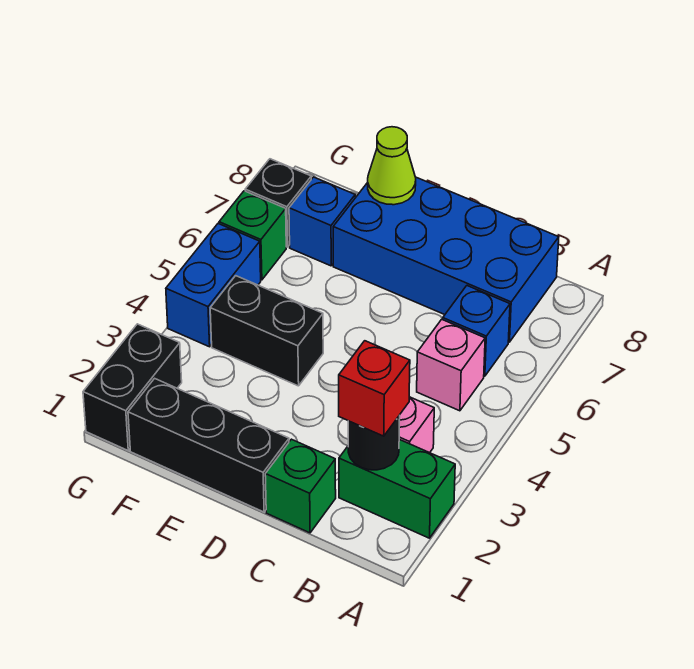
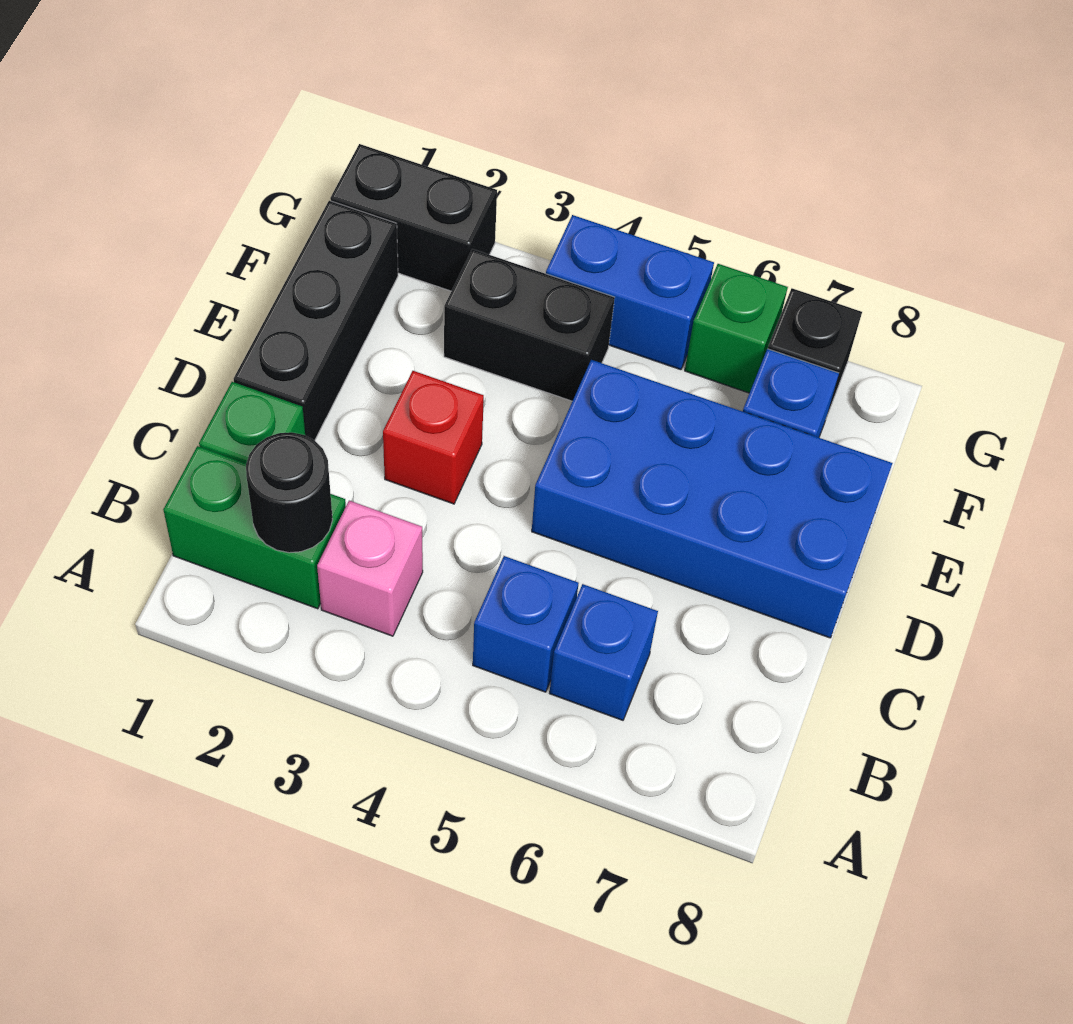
green 1x2 brick [339,439,455,538] -> green 1x2 brick turned to [163,446,346,609]
red 1x1 brick [339,341,410,436] -> red 1x1 brick moved to [383,371,484,504]
pink 1x1 brick [417,319,485,411] -> blue 1x1 brick [473,556,579,692]
blue 2x4 brick [333,177,559,342] -> blue 2x4 brick turned to [532,360,893,638]
black 1x2 brick [210,276,323,386] -> black 1x2 brick turned to [444,249,615,401]
lime 1x1 cone [368,127,416,205] -> none

